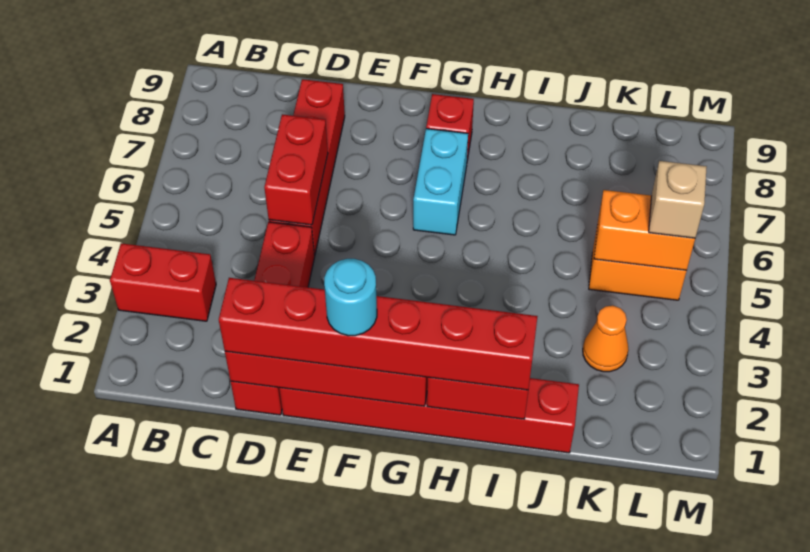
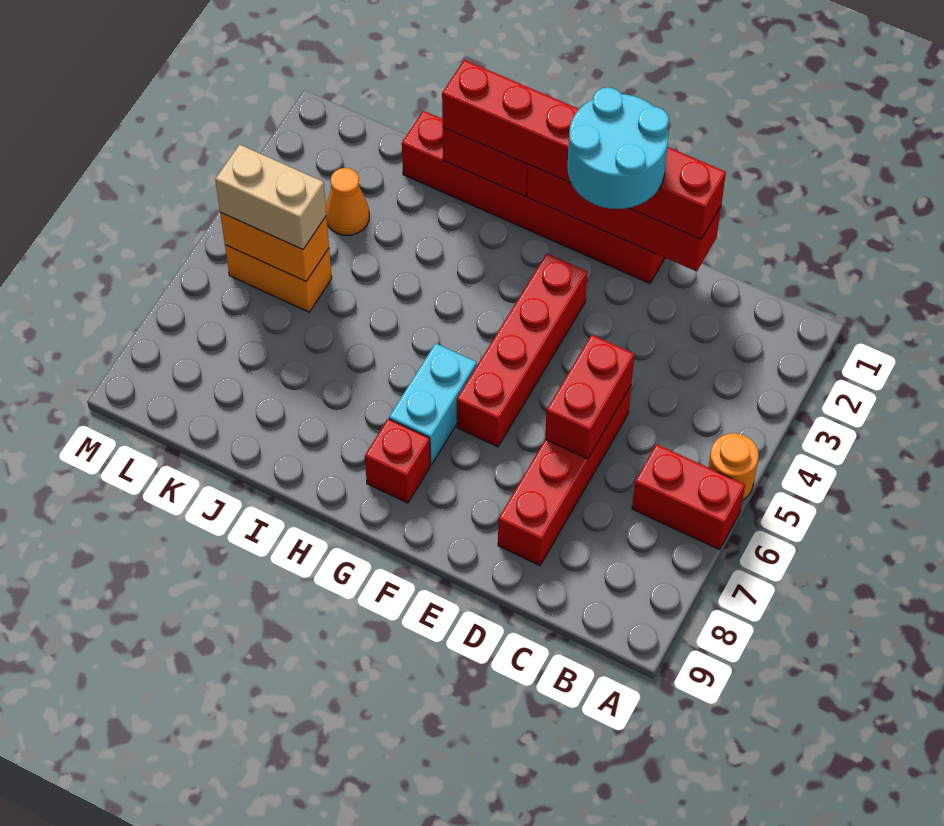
red 1x2 brick [110,243,216,321] -> red 1x2 brick moved to [632,444,745,550]
none -> orange 1x1 round brick [708,433,758,500]
red 1x4 brick [231,222,315,415] -> red 1x4 brick moved to [457,254,587,447]
cyan 1x1 round brick [324,259,377,336] -> cyan 2x2 round brick [567,87,669,209]
tan 1x1 brick [649,161,707,238] -> tan 1x2 brick [215,145,326,250]

